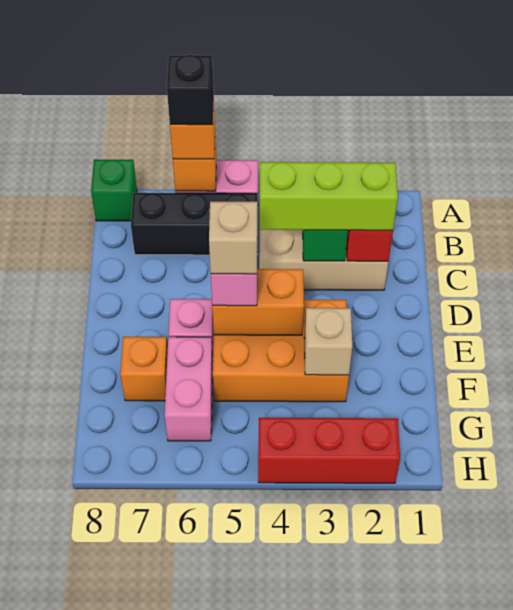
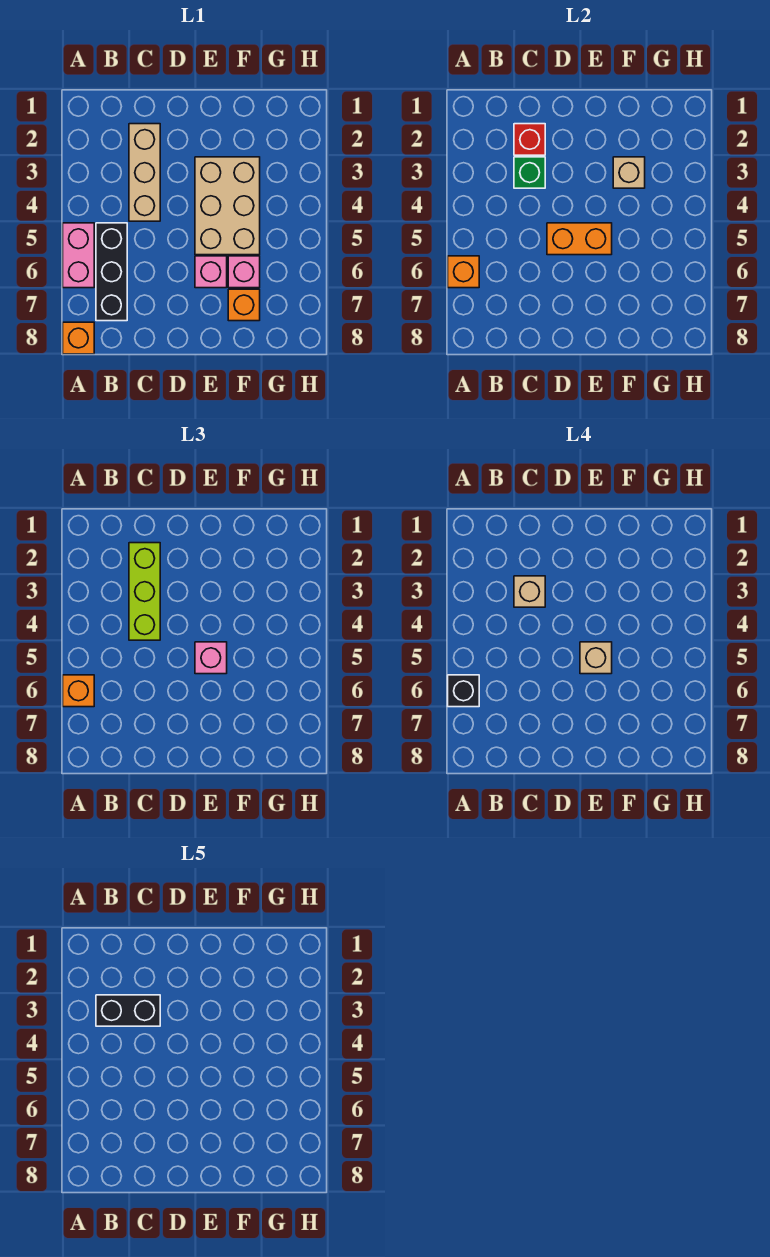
green 1x1 brick [91,160,137,221] -> orange 1x1 brick [63,322,94,354]
none -> black 1x2 brick [96,995,160,1026]
none -> tan 1x1 brick [514,576,545,607]
orange 2x3 brick [213,300,349,402] -> tan 2x3 brick [195,157,260,255]
orange 1x2 brick [212,269,304,335] -> orange 1x2 brick turned to [547,223,612,255]
pink 1x2 brick [165,337,213,441] -> pink 1x1 brick [228,256,260,288]
red 1x3 brick [258,418,400,483] -> none

